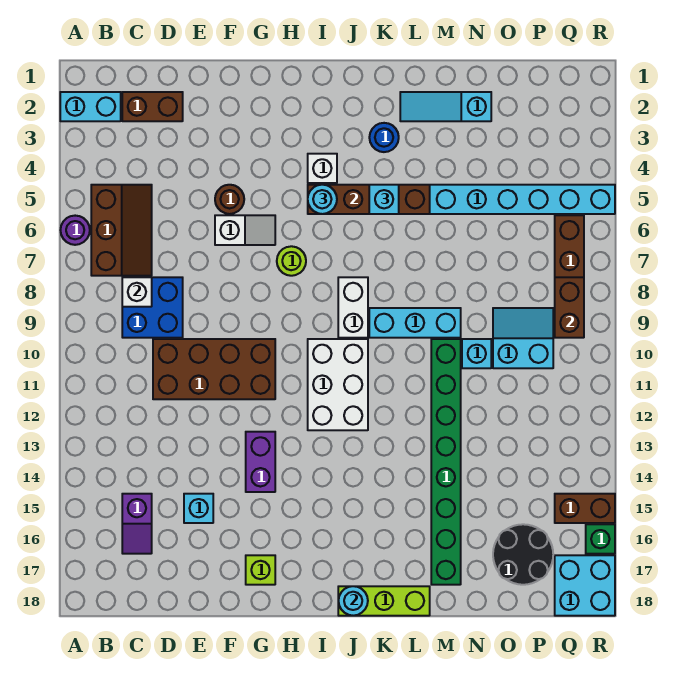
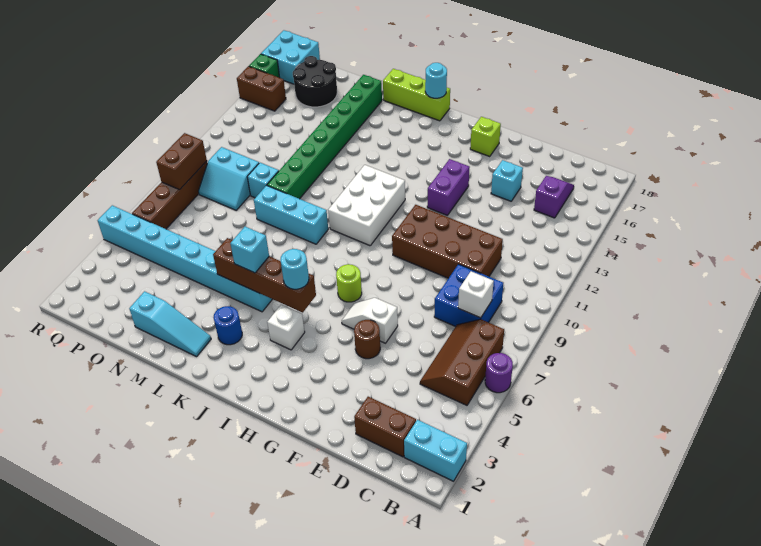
white 1x2 brick [338,277,368,338] -> none

